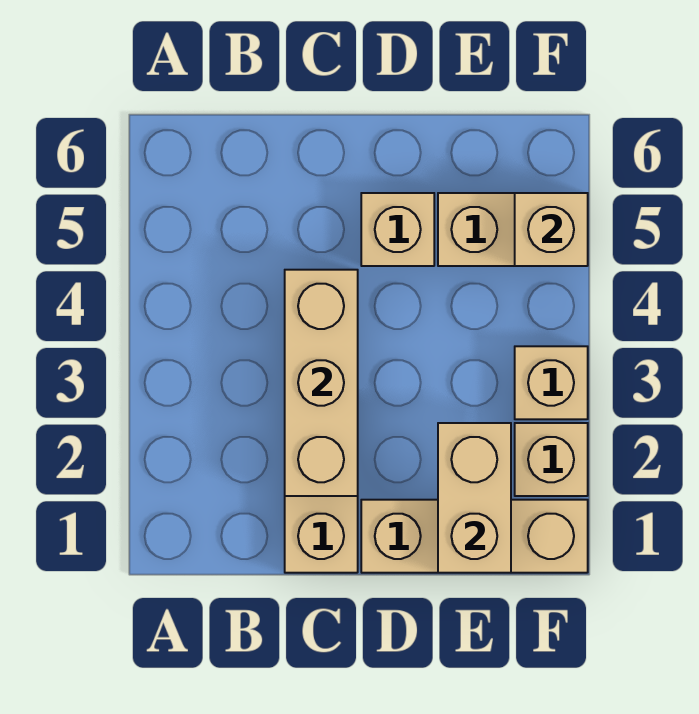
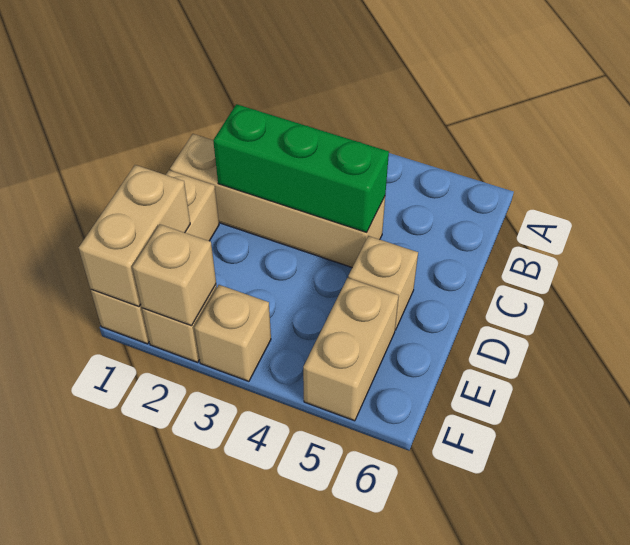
tan 1x3 brick [285,270,358,496] -> green 1x3 brick [213,104,389,233]
tan 1x2 brick [438,423,511,573] -> tan 1x2 brick turned to [79,165,190,307]
tan 1x1 brick [515,193,588,266] -> tan 1x1 brick moved to [132,224,216,326]

